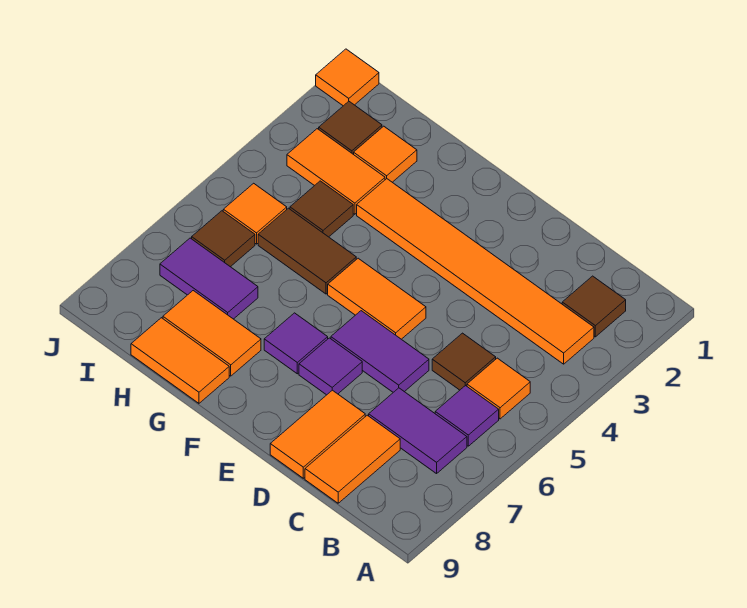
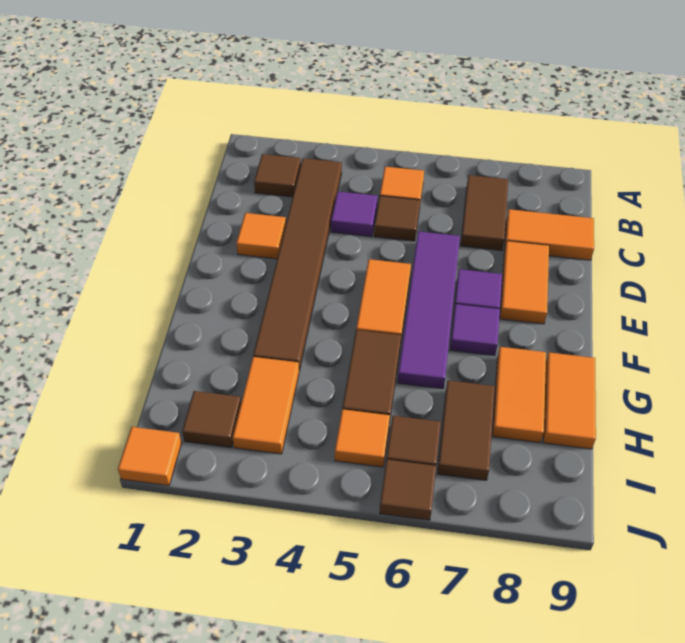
orange 1x6 tile [357,179,594,364] -> brown 1x6 tile [253,158,342,371]
purple 1x1 tile [435,385,499,446] -> purple 1x1 tile moved to [331,191,378,236]
purple 1x2 tile [369,388,467,474] -> brown 1x2 tile [461,175,508,251]
purple 1x2 tile [331,311,429,392] -> purple 1x4 tile [398,231,460,389]
orange 1x2 tile [270,390,365,478] -> orange 1x2 tile turned to [500,241,549,324]
orange 1x1 tile [354,126,417,182] -> orange 1x1 tile moved to [236,213,286,259]
brown 1x1 tile [290,181,353,237] -> brown 1x1 tile moved to [380,459,436,520]
purple 1x2 tile [160,238,258,319] -> brown 1x2 tile [437,380,495,480]

